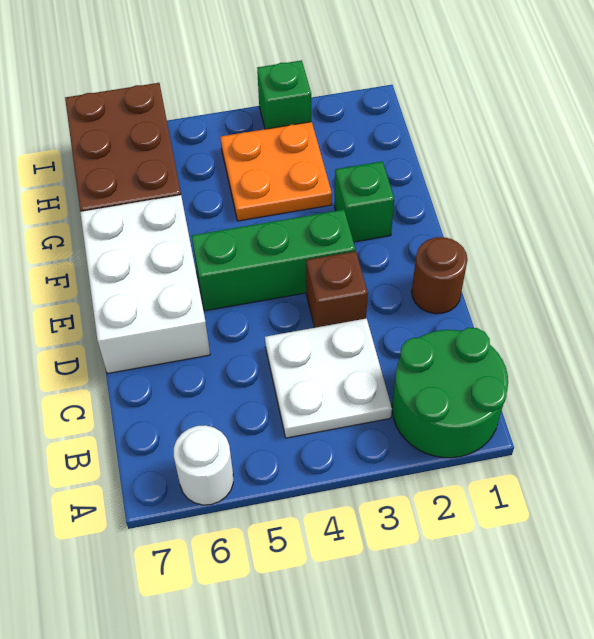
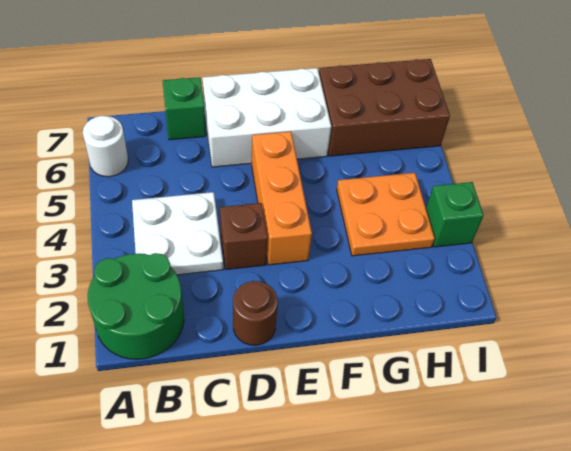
green 1x3 brick [192,210,356,311] -> orange 1x3 brick [252,131,312,265]
green 1x1 brick [334,162,394,242] -> green 1x1 brick moved to [163,77,206,140]

